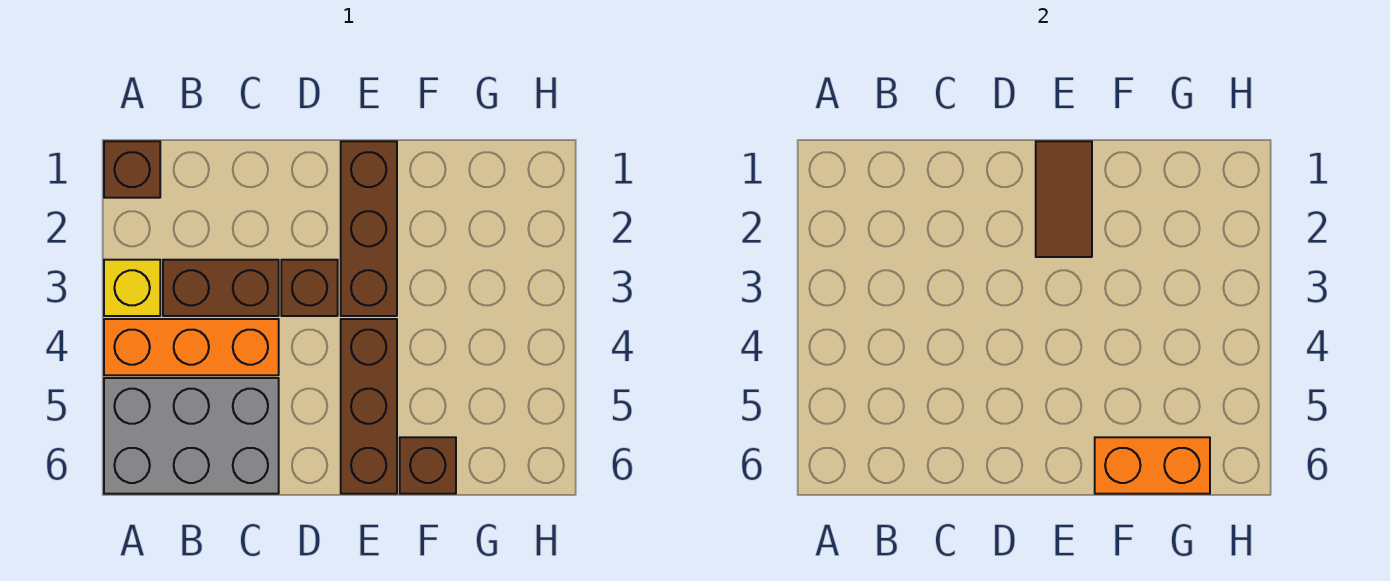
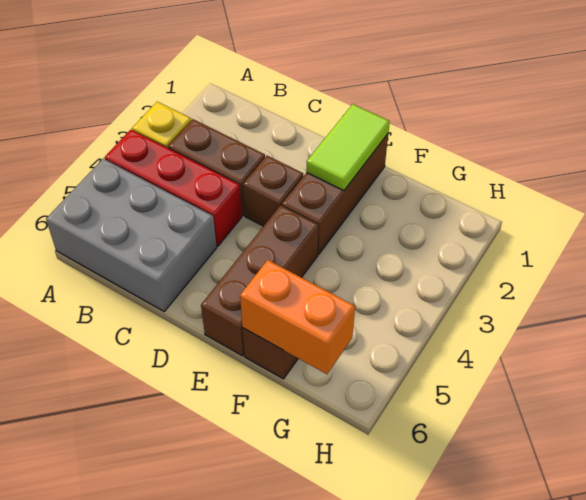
brown 1x1 brick [104,141,160,198] -> none
orange 1x3 brick [104,319,279,375] -> red 1x3 brick [105,130,242,246]
brown 1x2 tile [1036,141,1092,257] -> lime 1x2 tile [306,104,390,191]

